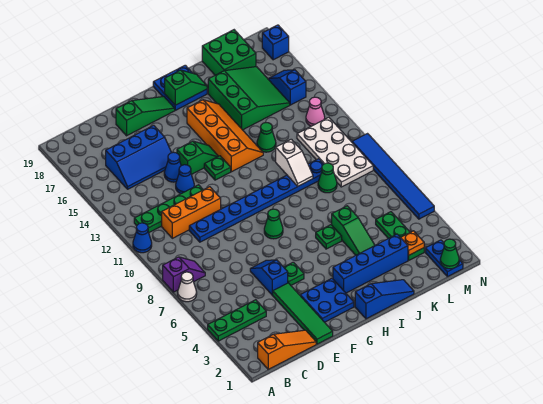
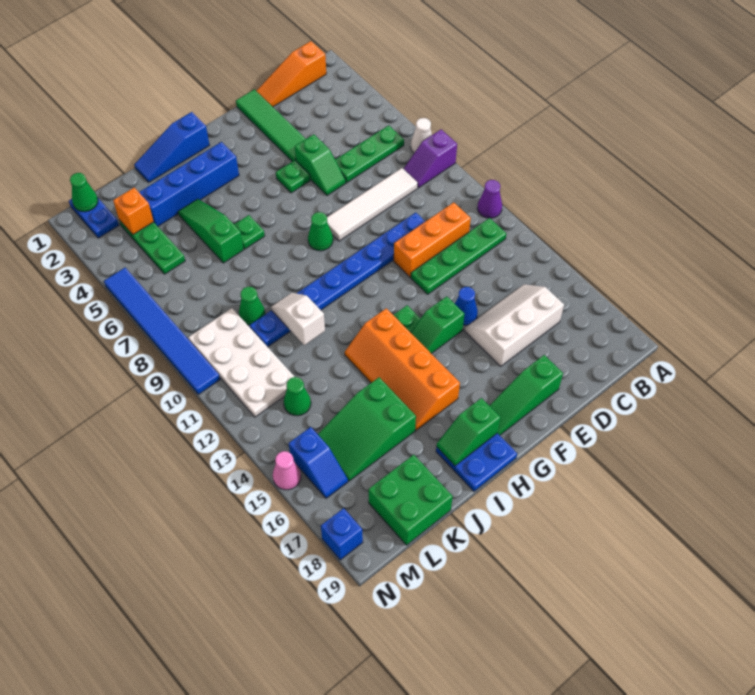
green 1x3 plate [208,300,266,341] -> green 1x3 plate moved to [335,125,404,183]
blue 1x1 cone [133,223,152,253] -> purple 1x1 cone [477,180,502,218]
none -> white 1x4 tile [327,168,418,241]
blue 2x3 slope [106,125,172,189] -> white 2x3 slope [464,284,564,366]
blue 1x2 slope [250,260,288,295] -> green 1x2 slope [295,134,346,195]
blue 1x1 cone [176,165,194,194] -> none
blue 2x2 plate [300,278,354,322] -> none
green 1x1 cone [257,123,276,152] -> green 1x1 cone moved to [284,377,311,416]
green 3x3 slope [208,67,290,130] -> green 2x3 slope [318,377,416,481]
orange 1x1 plate [401,231,424,255] -> orange 1x1 brick [113,188,154,235]
pink 1x1 cone [306,97,325,126] -> pink 1x1 cone moved to [273,451,301,490]

